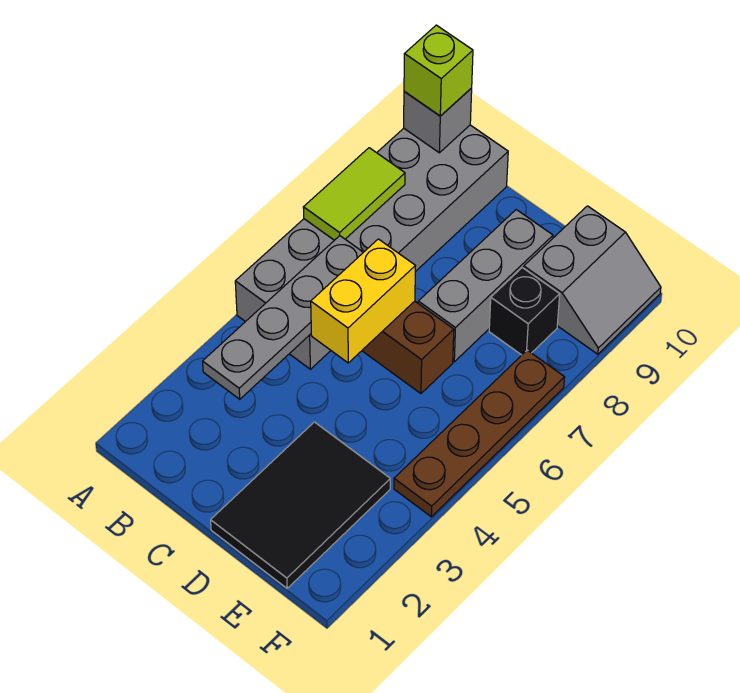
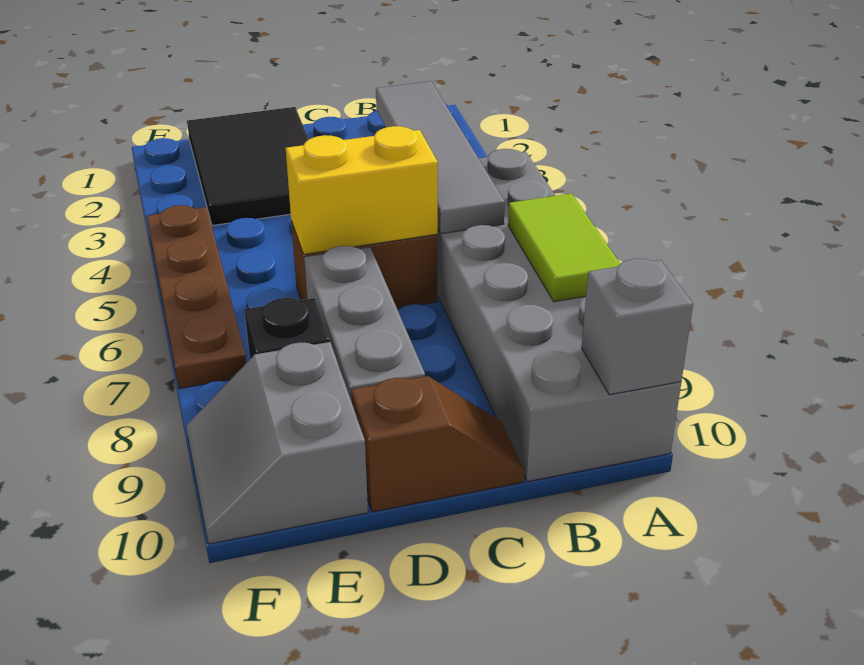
lime 1x1 brick [404,25,473,116] -> none
grey 1x4 plate [203,236,363,399] -> grey 1x4 tile [376,81,505,234]
yellow 1x2 brick [311,239,415,363] -> yellow 1x2 brick turned to [286,126,438,254]
none -> brown 1x2 slope [351,376,524,512]

